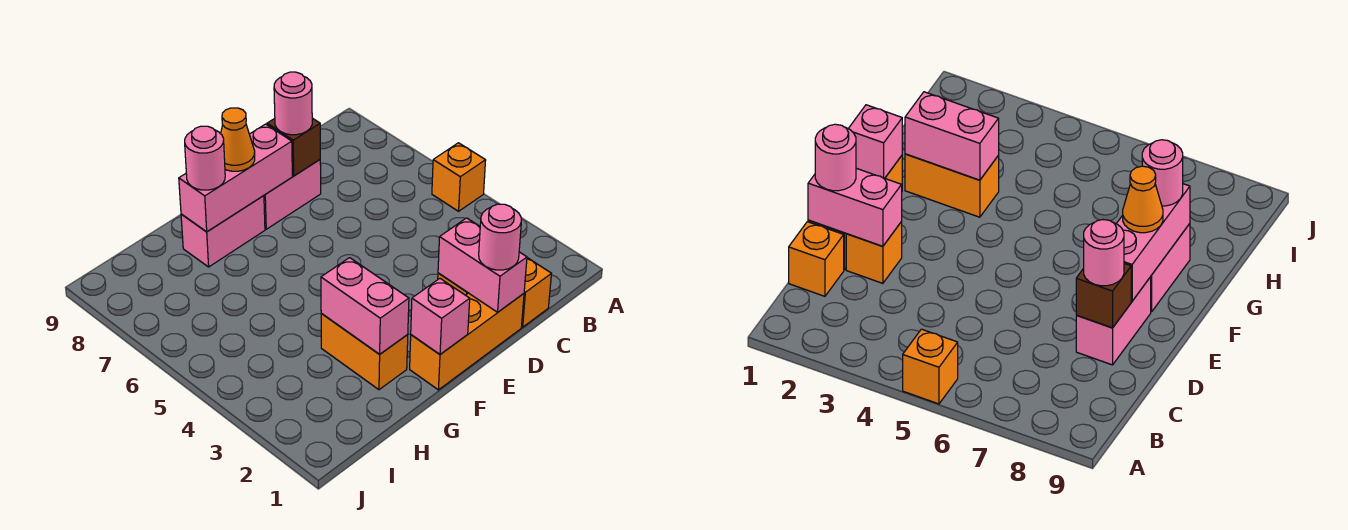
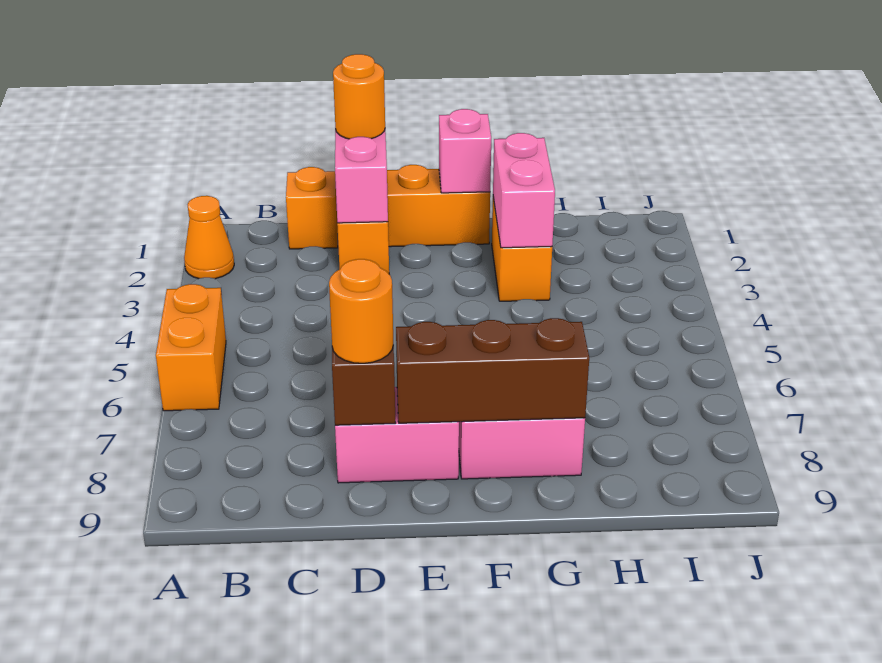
orange 1x1 brick [432,143,486,211] -> orange 1x2 brick [156,284,226,411]
pink 1x1 round brick [479,204,521,270] -> orange 1x1 round brick [333,54,385,139]
pink 1x1 round brick [274,72,312,135] -> orange 1x1 round brick [329,259,393,363]
pink 1x3 brick [179,124,292,232] -> brown 1x3 brick [396,318,589,423]
orange 1x1 cone [221,108,255,171] -> orange 1x1 cone moved to [184,196,234,279]
pink 1x1 round brick [185,126,225,190] -> none

